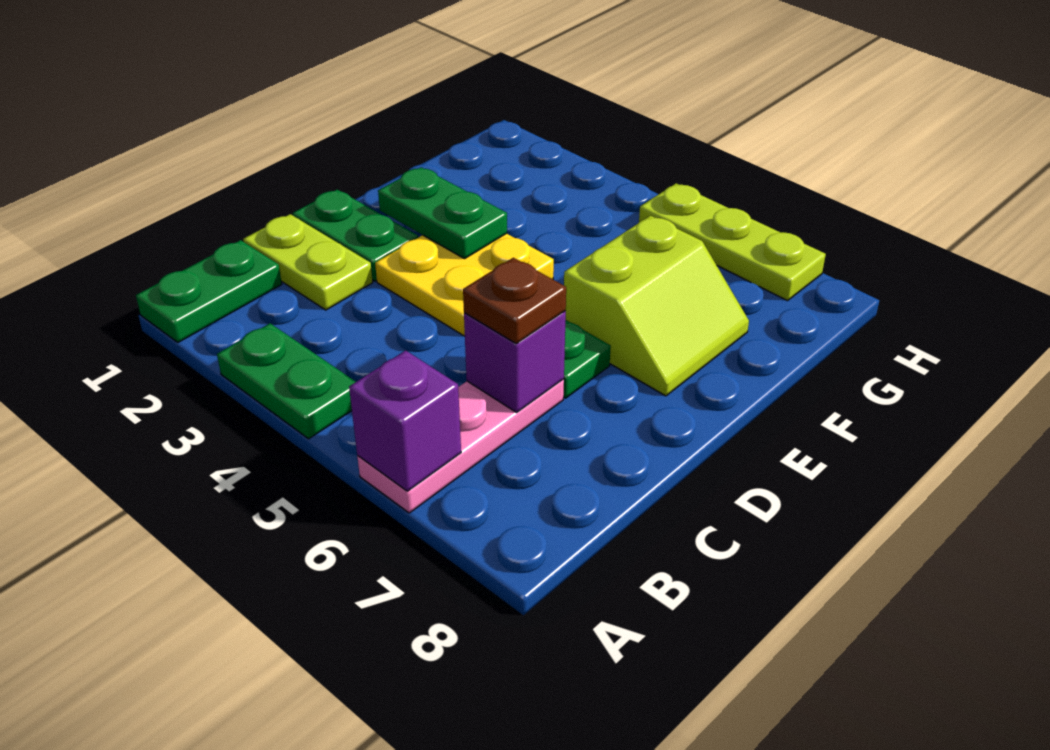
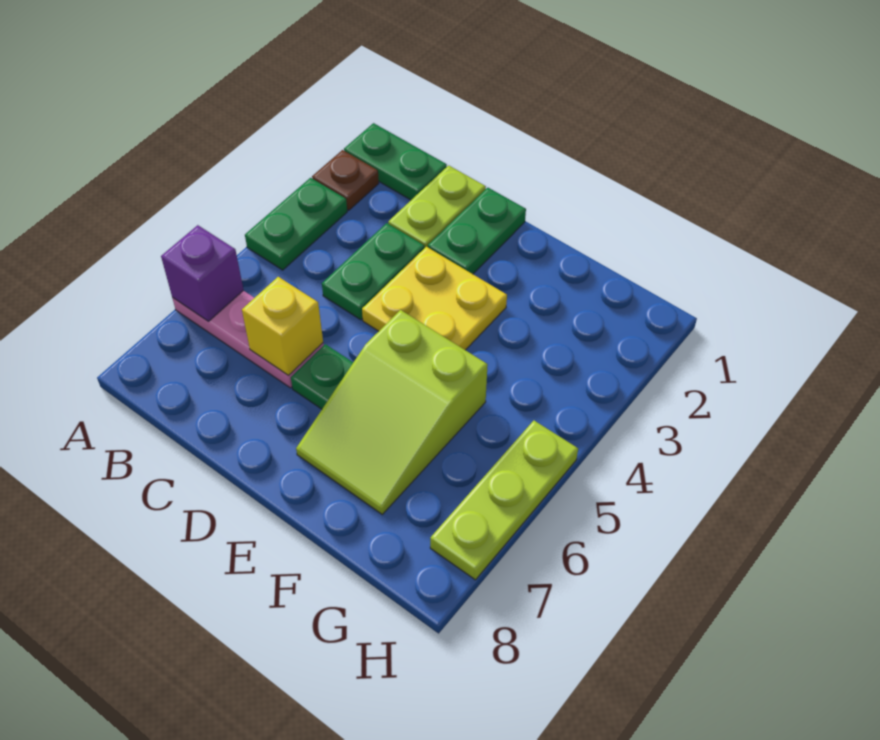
purple 1x1 brick [464,311,566,412] -> yellow 1x1 brick [242,277,323,375]
brown 1x1 plate [463,258,566,344] -> brown 1x1 plate moved to [312,150,379,210]
green 1x2 plate [378,167,507,259] -> green 1x2 plate moved to [322,223,424,320]
lime 2x2 slope [564,216,749,396] -> lime 2x3 slope [296,310,488,514]

